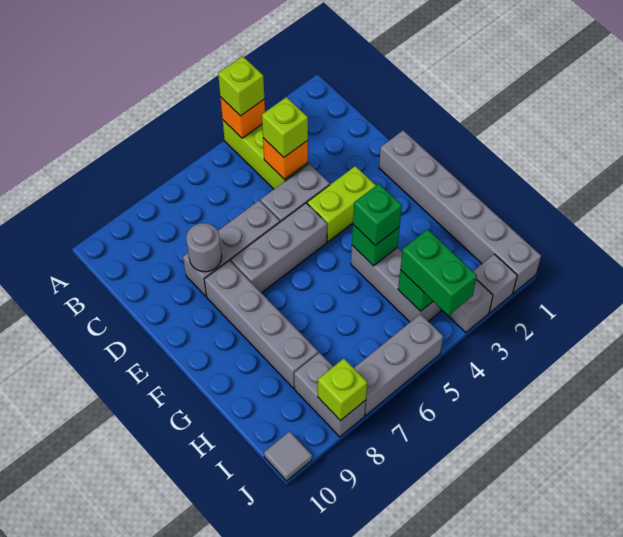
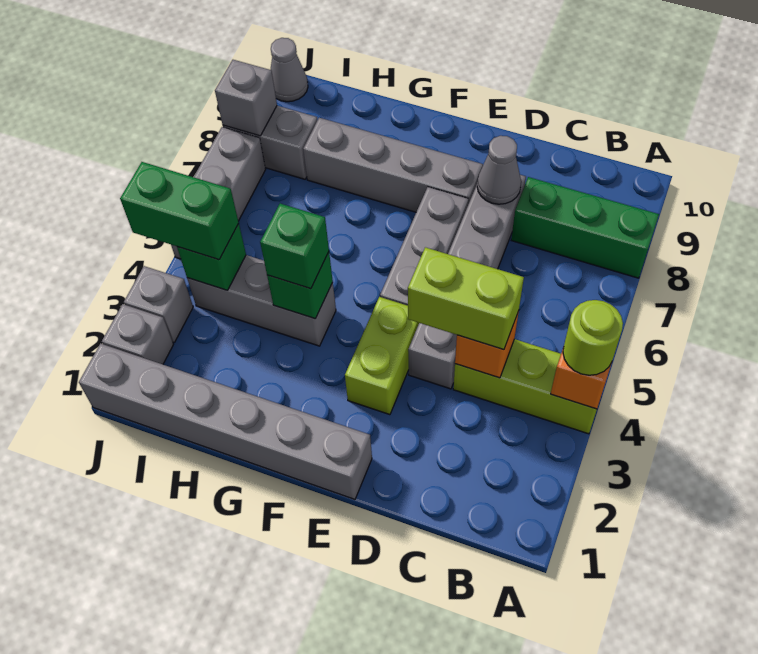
lime 1x1 brick [218,56,265,116] -> lime 1x1 round brick [563,300,623,375]
none -> green 1x3 brick [511,177,659,278]
lime 1x1 brick [262,97,308,157] -> lime 1x2 brick [408,247,524,350]
grey 1x1 round brick [186,223,222,272] -> grey 1x1 cone [477,136,521,204]
lime 1x1 brick [318,358,367,421] -> grey 1x1 brick [215,60,277,136]
grey 1x1 tile [264,431,312,481] -> grey 1x1 cone [270,38,308,102]

